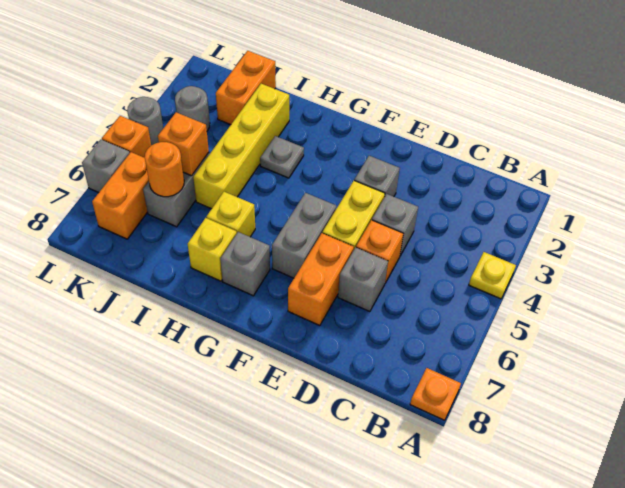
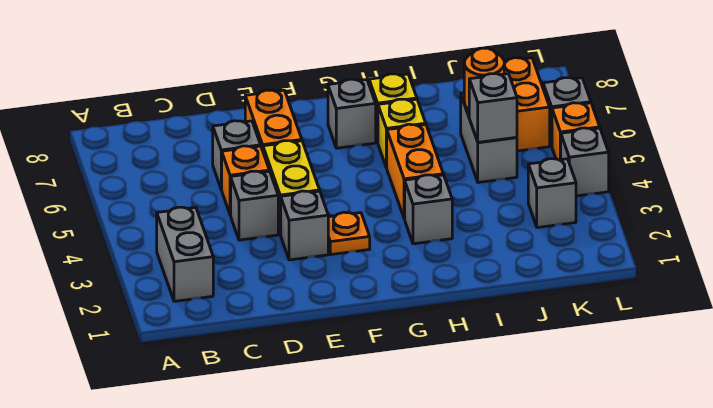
yellow 1x1 plate [469,252,516,299] -> none
orange 1x1 plate [410,368,461,420] -> orange 1x1 plate moved to [328,212,370,254]
grey 1x2 brick [272,193,336,278] -> grey 1x2 brick moved to [157,207,213,301]
grey 1x1 plate [260,136,304,178] -> grey 1x1 brick [405,175,452,244]
yellow 1x4 brick [193,84,289,209] -> none
orange 1x2 brick [216,51,276,125] -> orange 1x2 brick moved to [387,124,443,219]
orange 1x1 brick [158,112,209,176] -> grey 1x1 brick [469,74,517,142]
grey 1x1 round brick [175,86,210,131] -> grey 1x1 brick [528,159,576,228]
grey 1x1 round brick [127,97,163,145] -> grey 1x1 brick [561,128,609,196]

